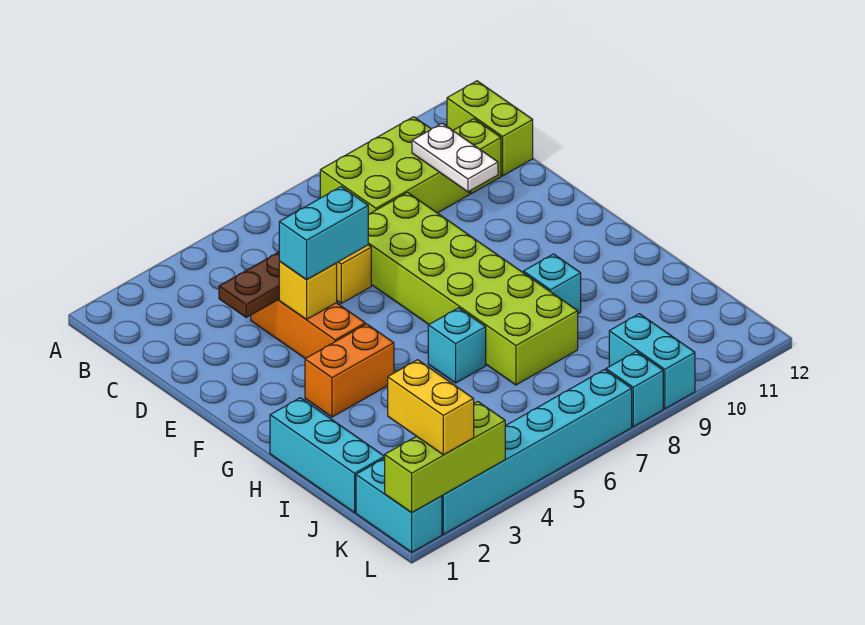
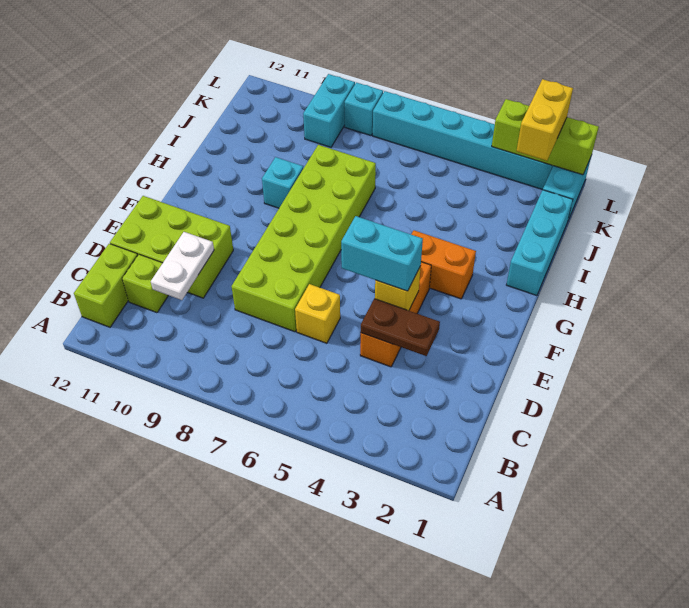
lime 2x3 brick [320,117,469,214] -> lime 2x3 brick moved to [110,196,233,298]
cyan 1x1 brick [428,308,486,383] -> none

